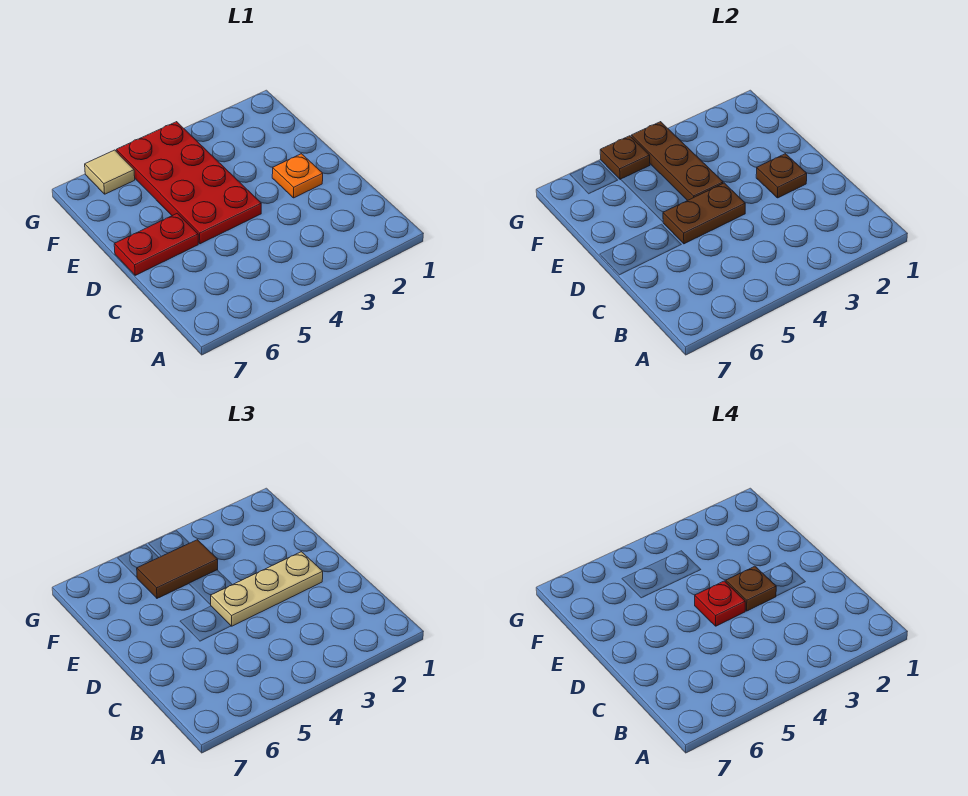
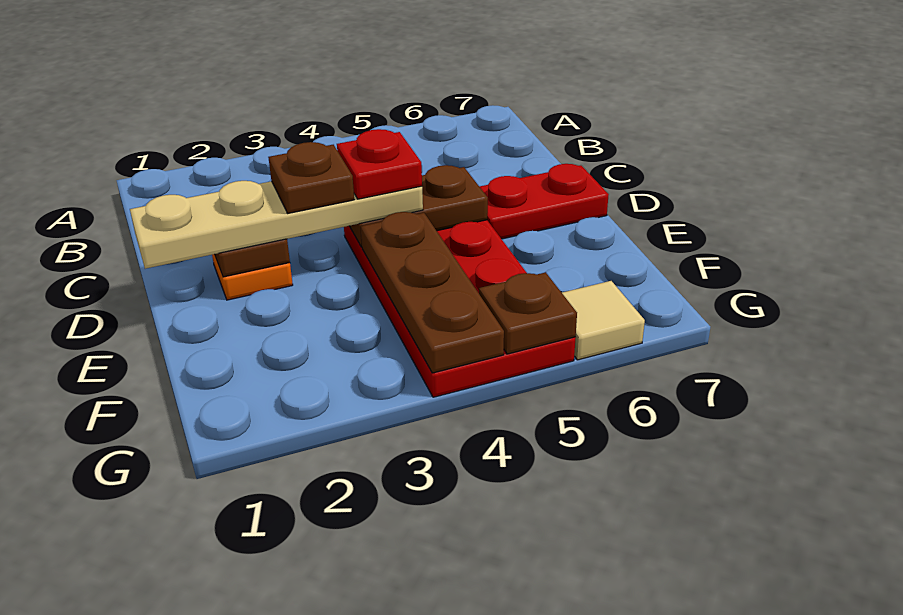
tan 1x3 plate [211,552,323,626] -> tan 1x4 plate [130,181,423,269]
brown 1x2 tile [137,540,218,598] -> none

